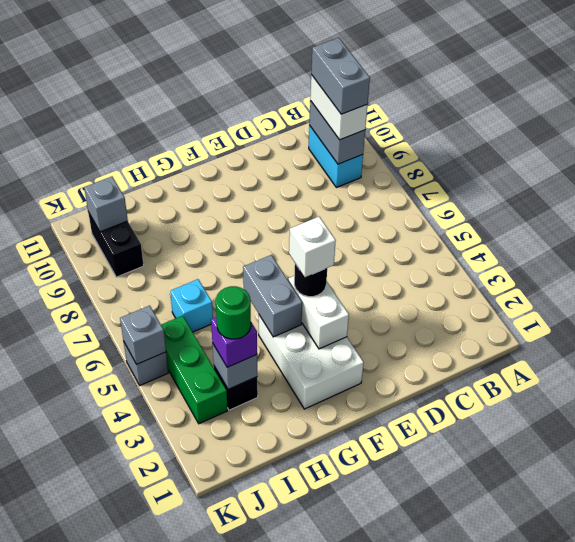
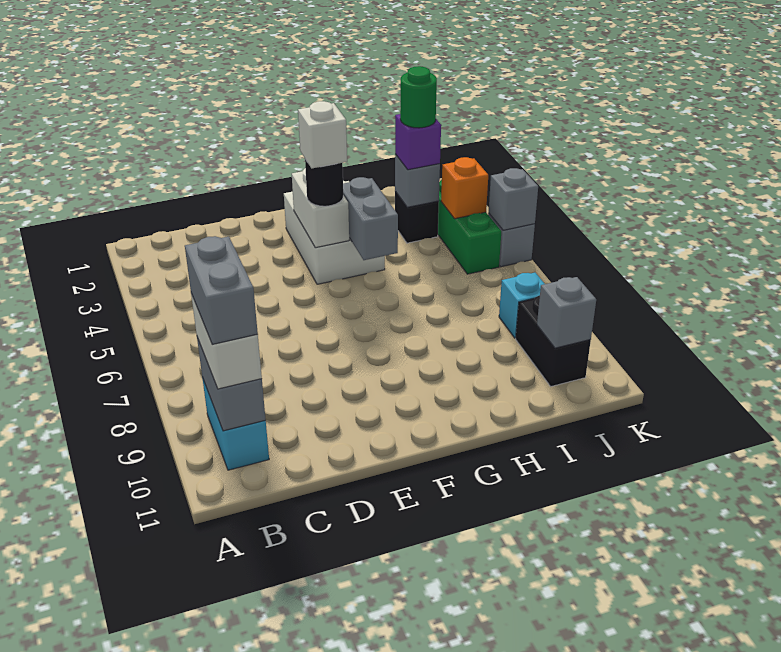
cyan 1x1 brick [170,279,213,332] -> cyan 1x1 brick moved to [499,273,545,338]
none -> orange 1x1 brick [441,157,488,219]

